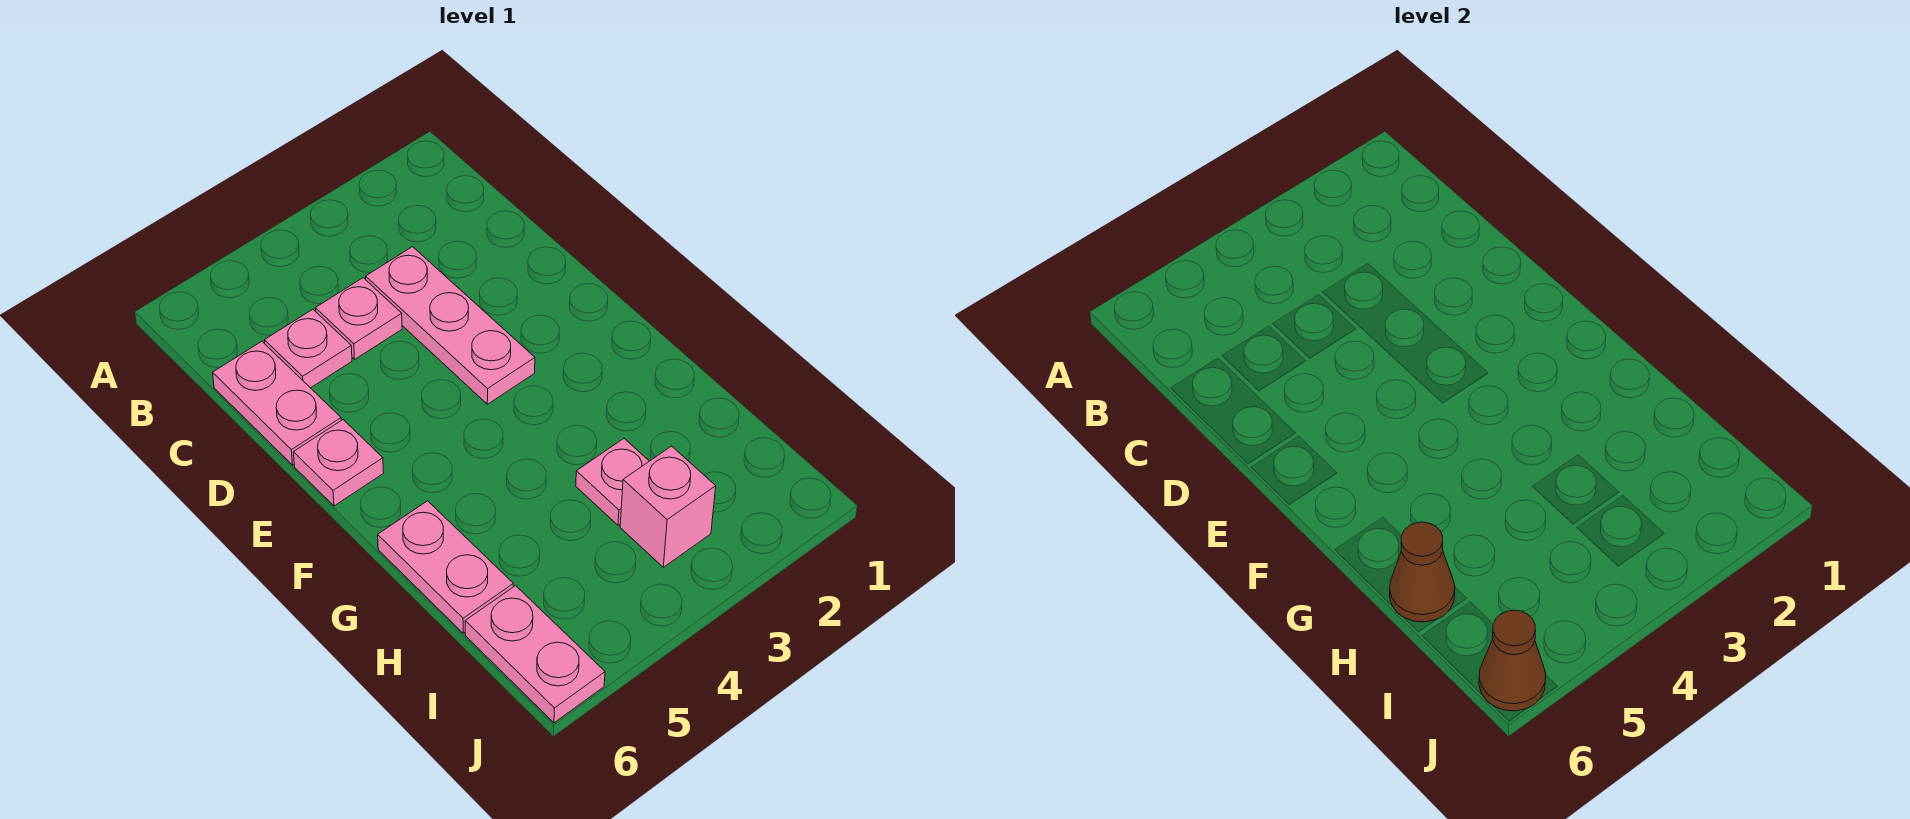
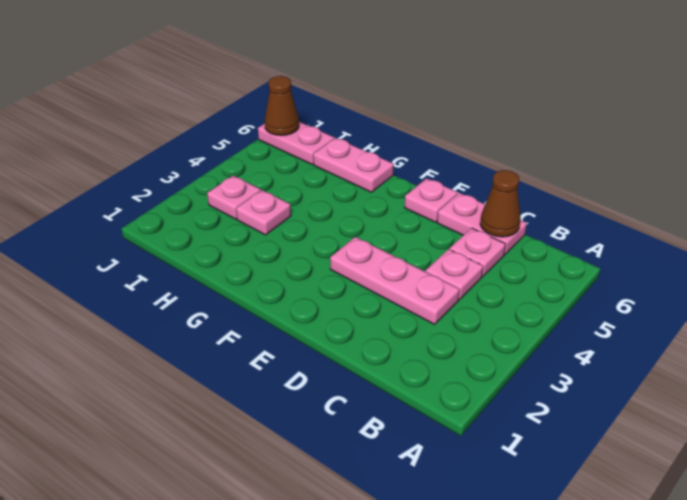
brown 1x1 cone [1390,522,1455,622] -> brown 1x1 cone moved to [480,170,521,237]
pink 1x1 brick [620,446,716,567] -> pink 1x1 plate [207,176,261,219]

